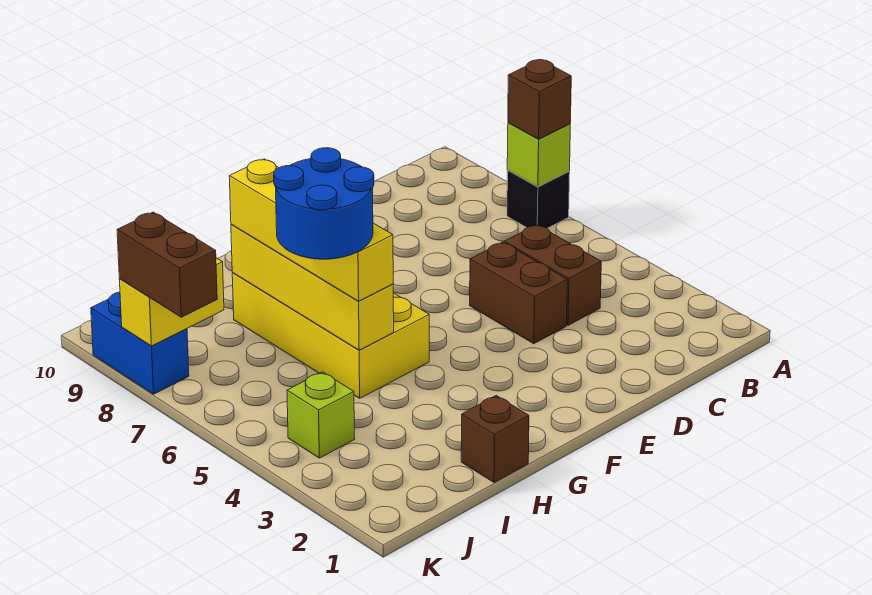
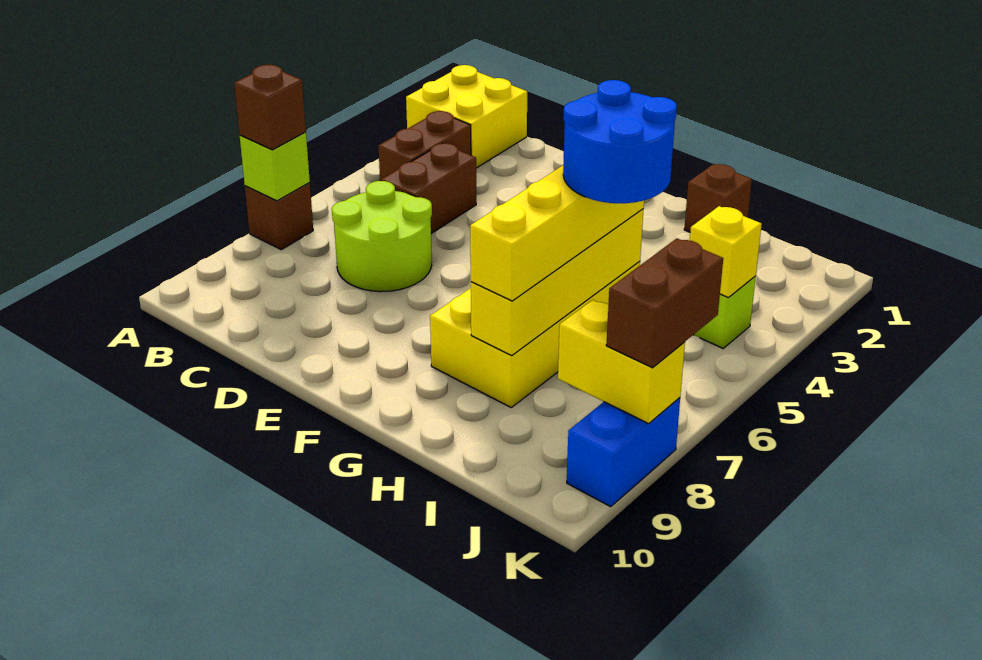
none -> yellow 2x2 brick [406,65,527,168]
black 1x1 brick [507,170,570,228] -> brown 1x1 brick [245,183,313,250]
none -> lime 2x2 round brick [332,181,432,292]
brown 1x2 brick [470,242,567,344] -> brown 1x2 brick moved to [378,111,471,181]
none -> yellow 1x1 brick [690,206,762,297]

